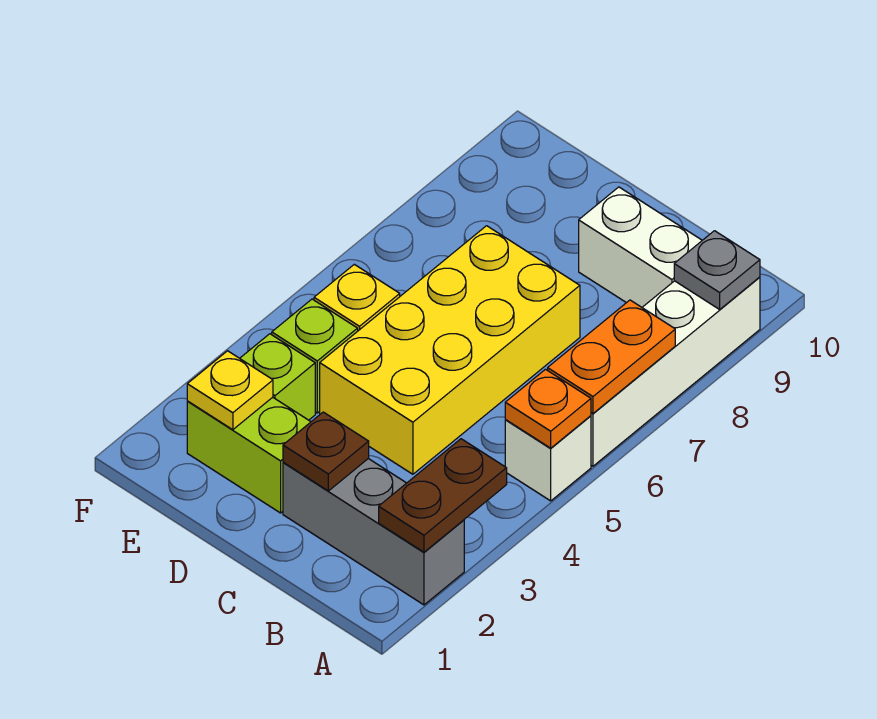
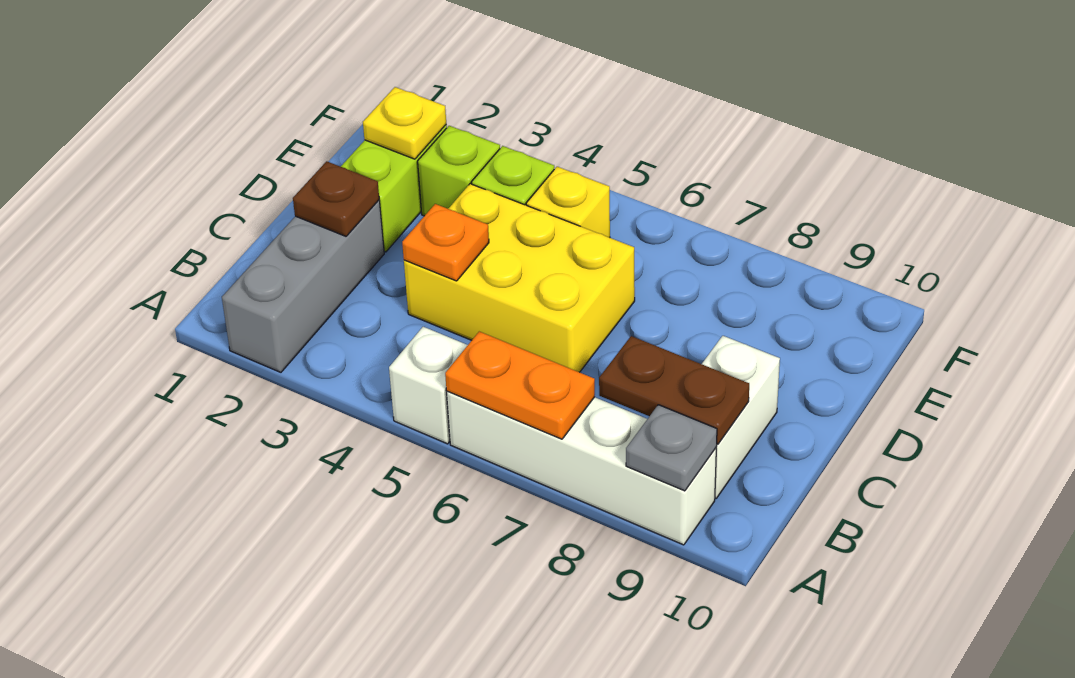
brown 1x2 plate [379,439,507,552] -> brown 1x2 plate moved to [599,336,749,444]
orange 1x1 plate [505,369,591,448] -> orange 1x1 plate moved to [402,204,489,281]
yellow 2x4 brick [320,226,580,474] -> yellow 2x3 brick [404,184,635,372]

